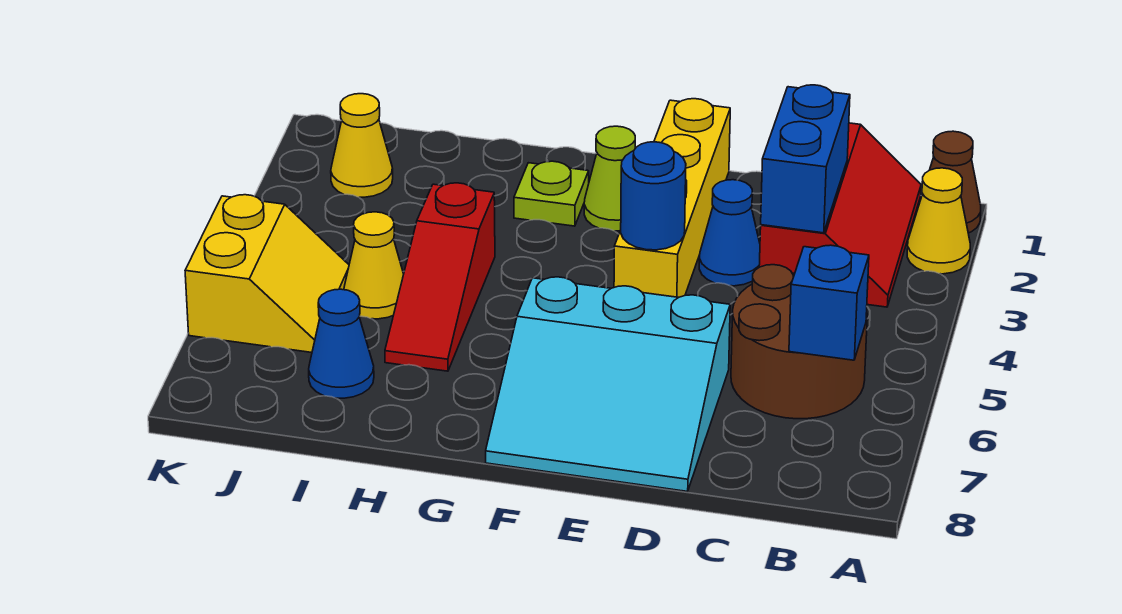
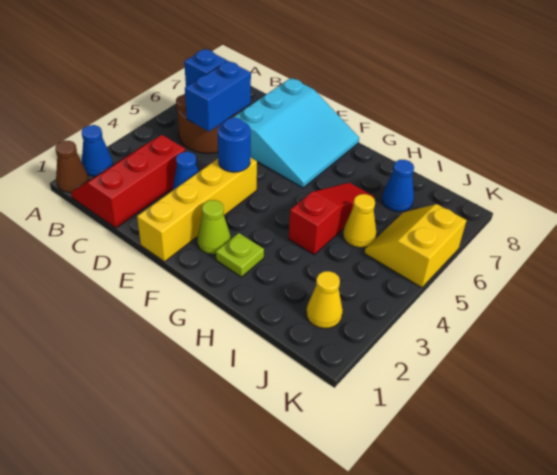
yellow 1x1 cone [907,168,970,274] -> blue 1x1 cone [82,125,113,176]
blue 1x2 brick [761,85,850,233] -> blue 1x2 brick moved to [185,61,251,132]
cyan 3x3 slope [486,277,730,491] -> cyan 3x3 slope turned to [233,78,359,188]

